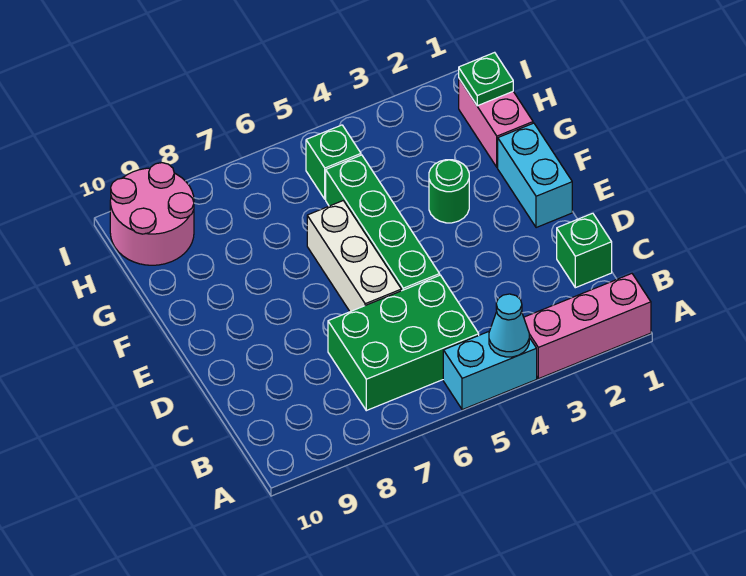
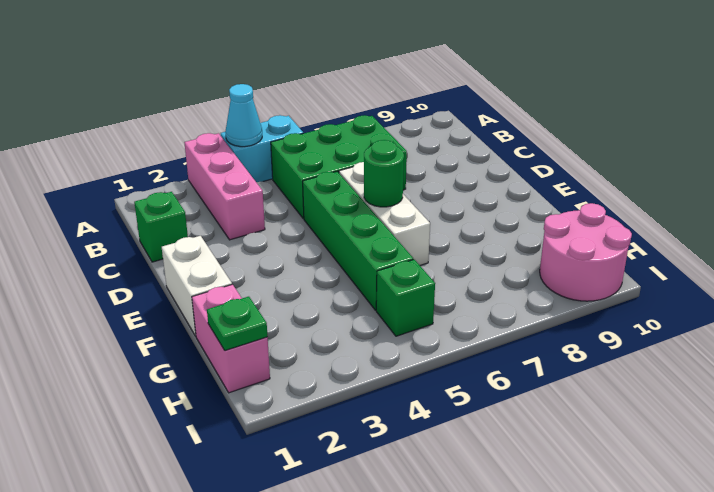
pink 1x3 brick [524,274,651,379] -> pink 1x3 brick turned to [184,133,265,240]
cyan 1x2 brick [498,123,572,228] -> white 1x2 brick [162,236,232,336]
green 1x1 round brick [429,160,469,223] -> green 1x1 round brick moved to [364,140,404,207]

